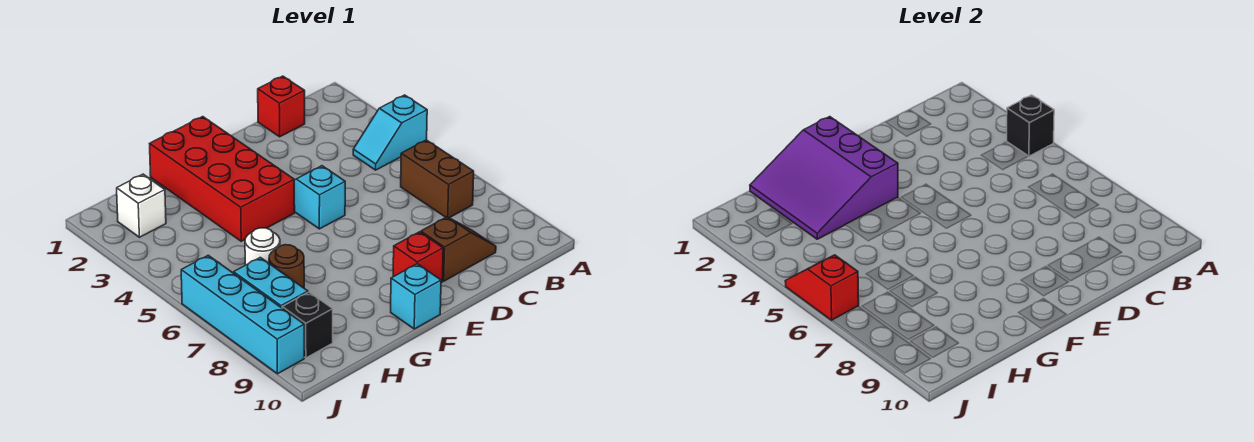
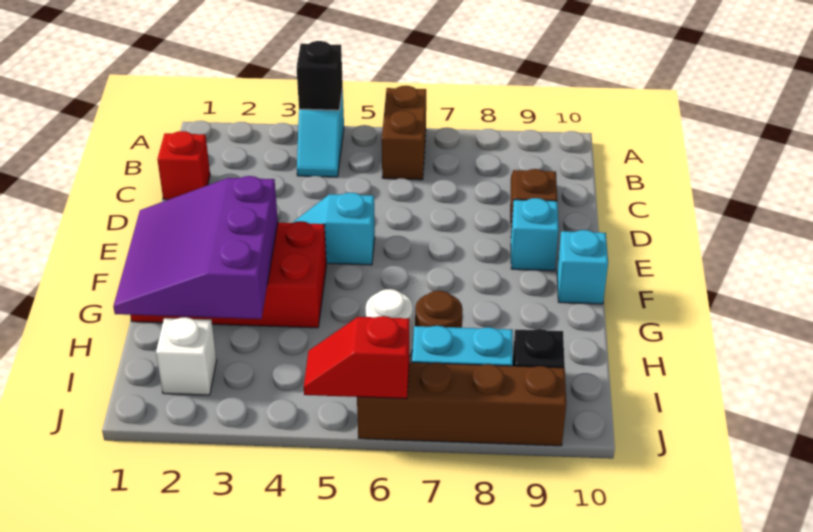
brown 1x2 brick [401,140,474,218] -> brown 1x2 brick turned to [382,86,426,180]
red 1x1 brick [393,232,443,283] -> cyan 1x1 brick [511,198,559,271]
purple 3x3 slope [750,117,898,239] -> purple 3x3 slope turned to [113,176,278,319]
cyan 1x4 brick [181,255,304,374] -> brown 1x4 brick [357,362,566,446]

